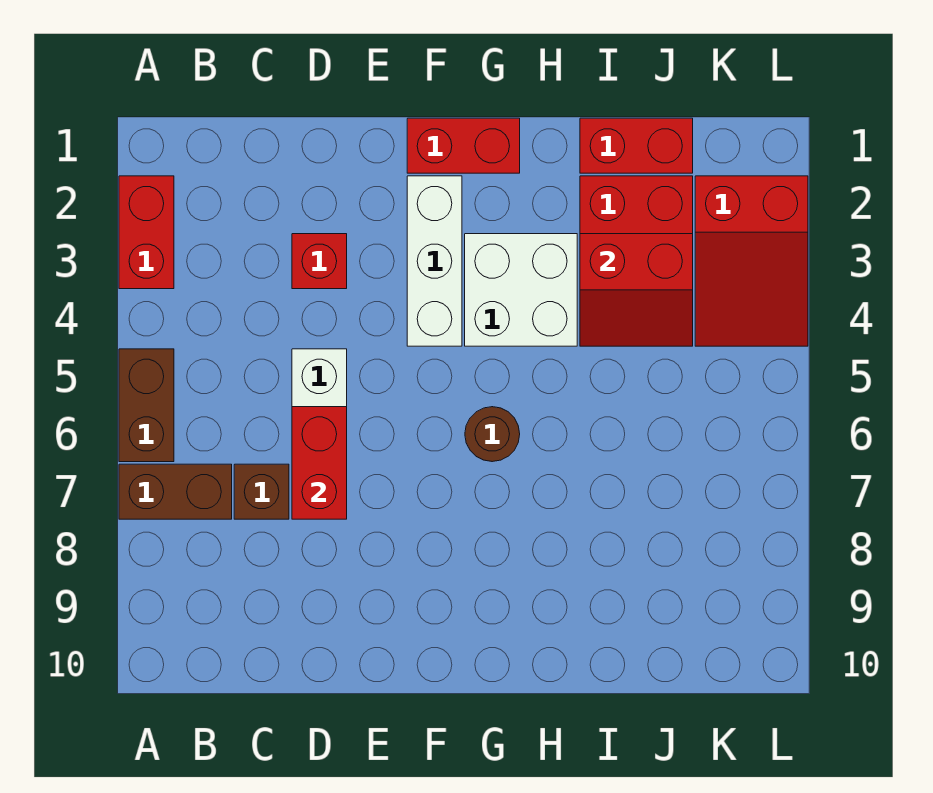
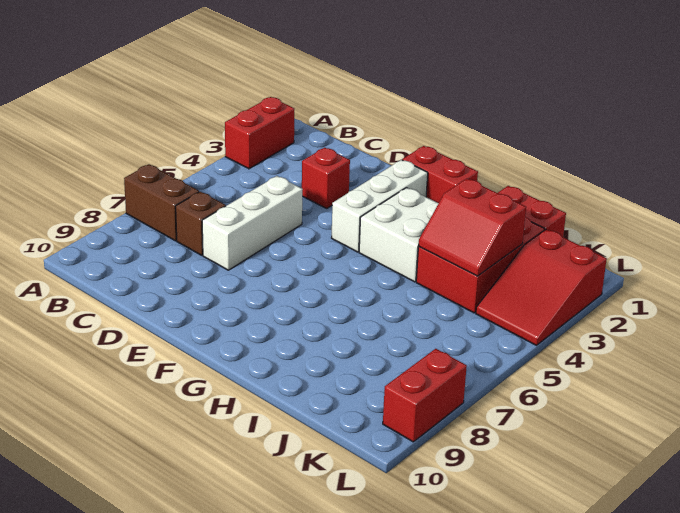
brown 1x2 brick [119,349,174,462] -> none
red 1x2 brick [292,407,347,519] -> red 1x2 brick moved to [383,349,467,442]
brown 1x1 round brick [465,407,520,462] -> none

